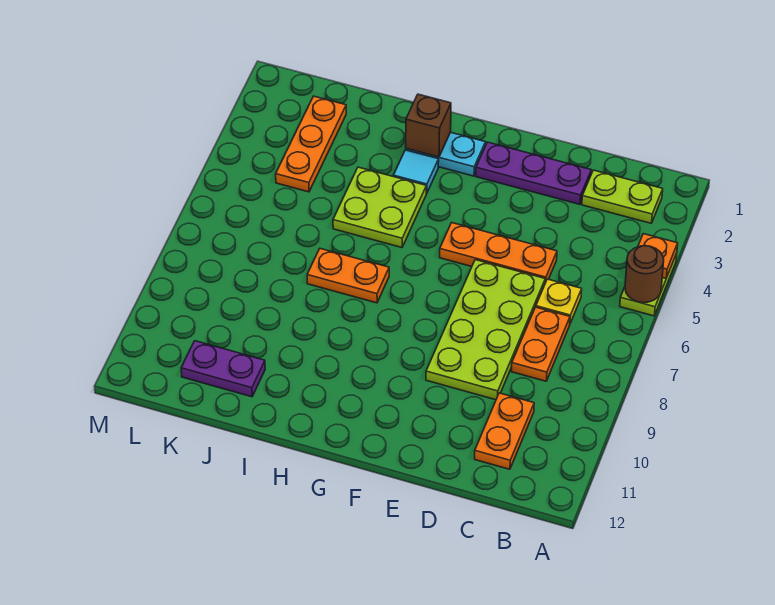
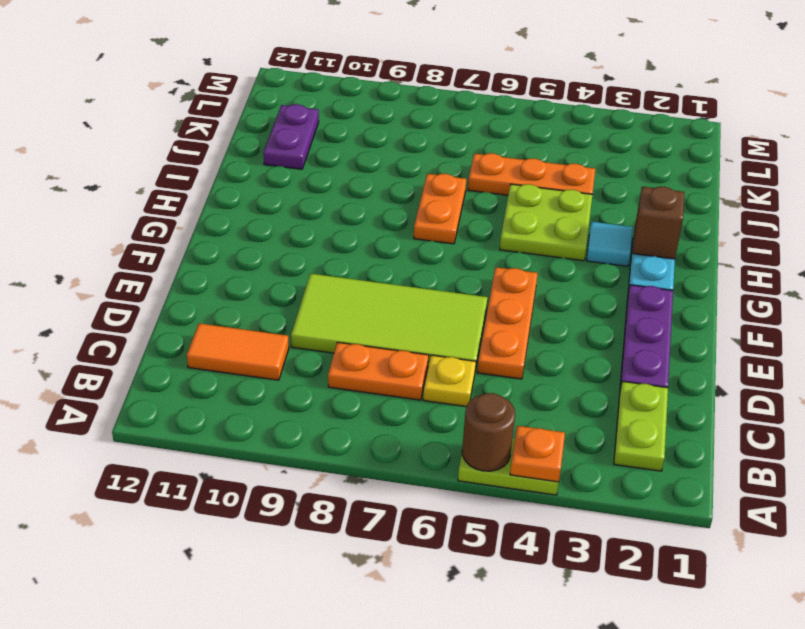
orange 1x2 plate [475,393,534,469] -> orange 1x2 tile [187,323,289,380]
lime 2x4 plate [426,260,545,400] -> lime 2x4 tile [291,274,488,370]
orange 1x3 plate [276,96,346,192] -> orange 1x3 plate moved to [468,153,595,195]

